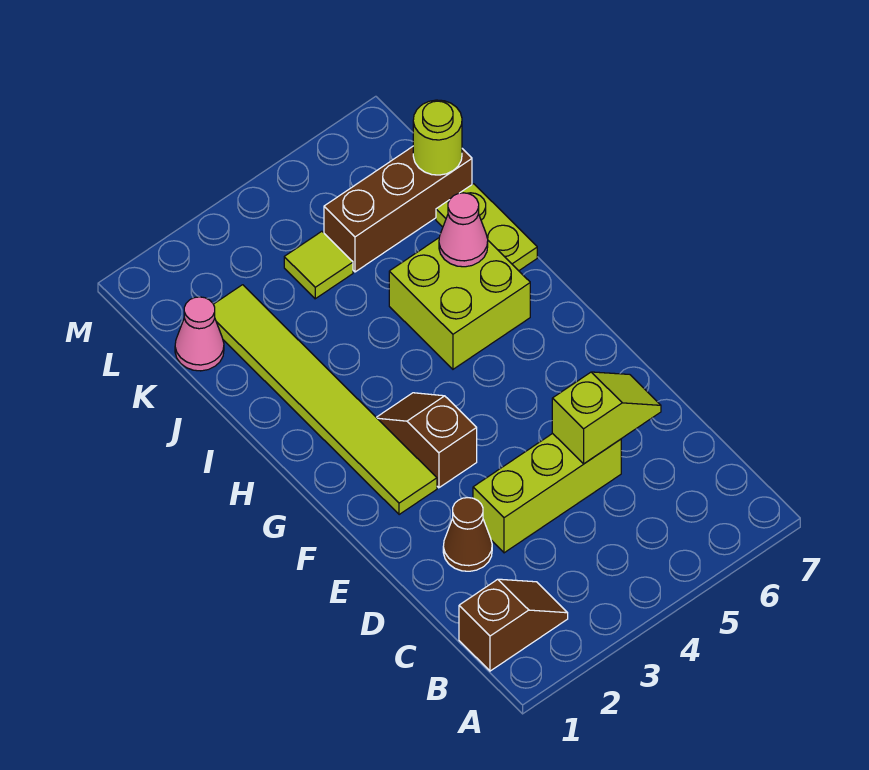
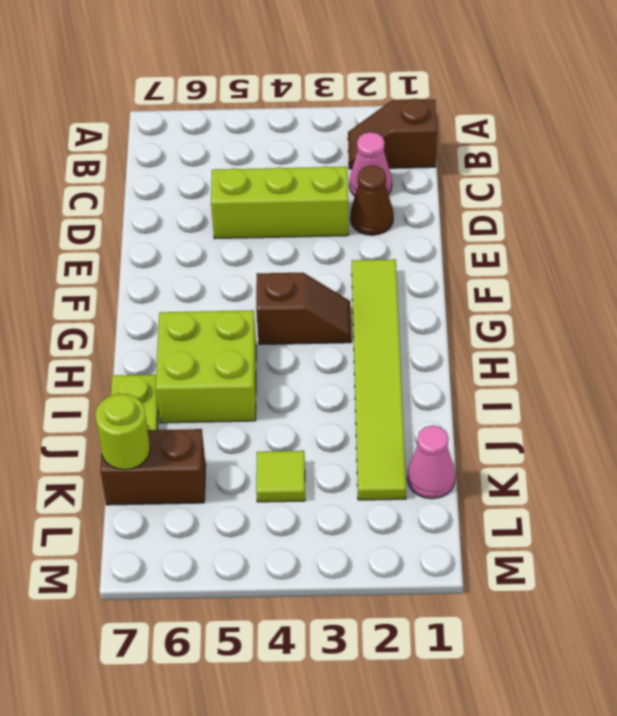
lime 1x2 slope [552,372,661,464] -> none
brown 1x2 slope [376,393,477,488] -> brown 1x2 slope turned to [256,273,351,345]
pink 1x1 cone [439,193,488,267] -> pink 1x1 cone moved to [349,132,392,196]
brown 1x3 brick [324,147,472,272] -> brown 1x2 brick [100,429,206,505]

